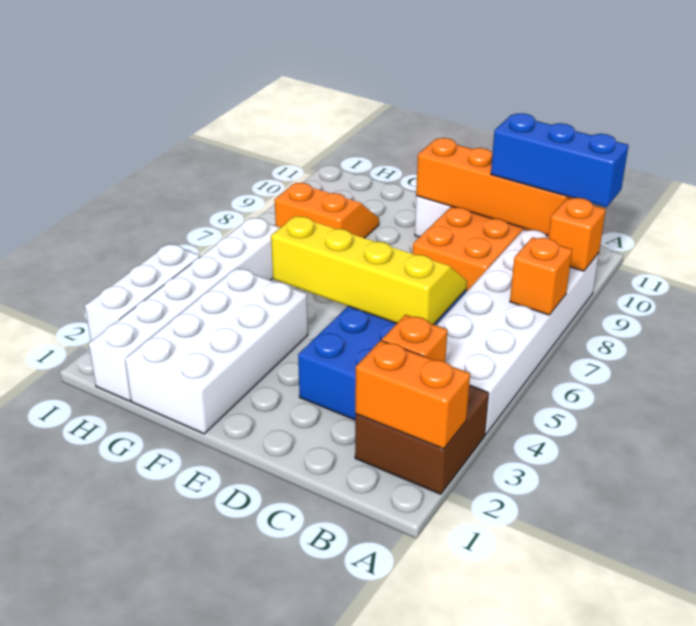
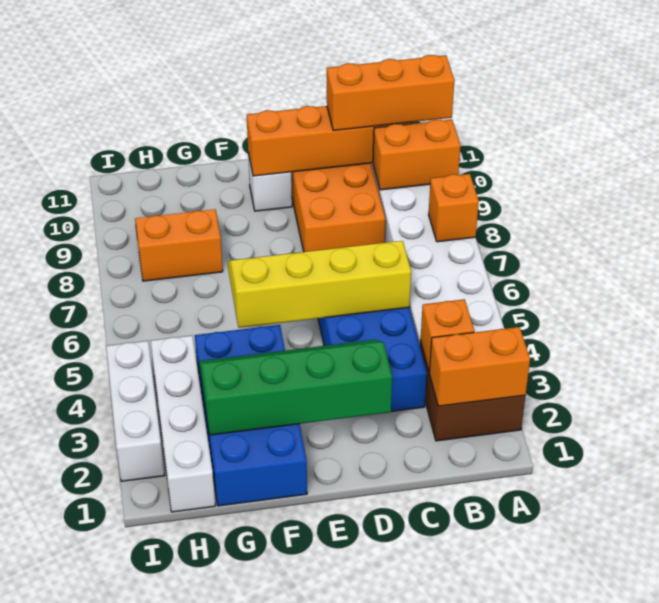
orange 1x1 brick [548,198,606,271] -> orange 1x2 brick [373,119,461,190]
blue 1x3 brick [491,113,629,207] -> orange 1x3 brick [327,55,454,130]
none -> green 2x4 slope [199,340,392,435]
white 2x4 brick [125,268,308,434] -> blue 2x4 brick [195,325,307,506]
white 1x6 brick [89,218,281,401] -> white 1x4 brick [151,335,215,512]

